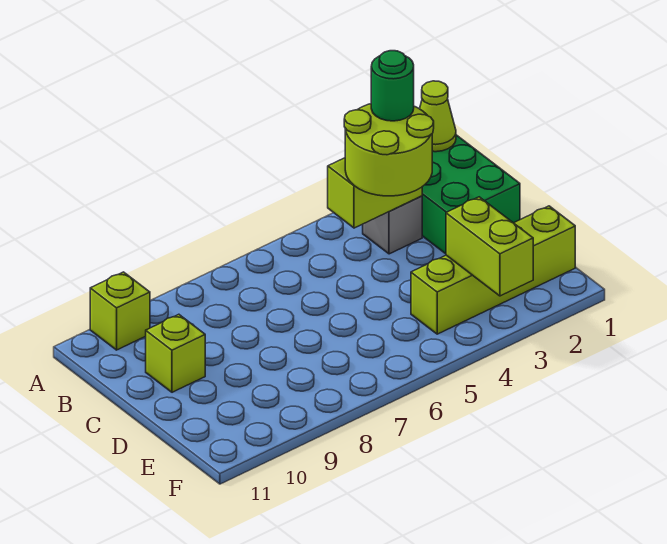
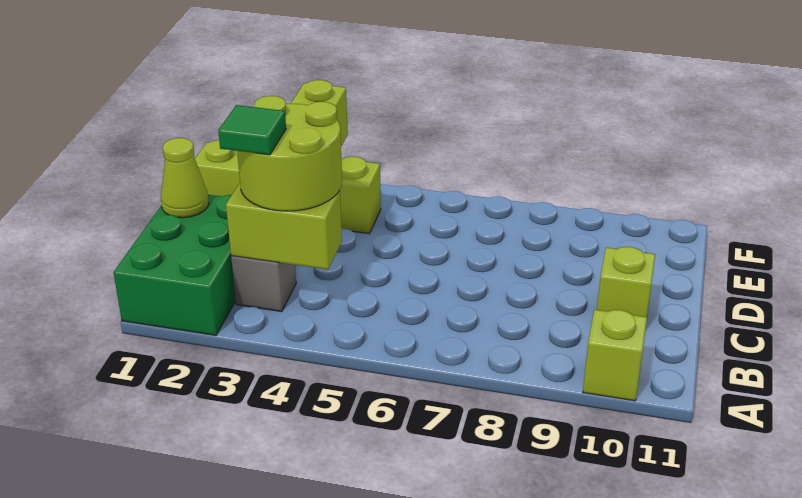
lime 1x1 cone [420,81,456,152] -> lime 1x1 cone moved to [161,138,209,218]
green 1x1 round brick [371,51,414,121] -> green 1x1 tile [218,105,286,155]

